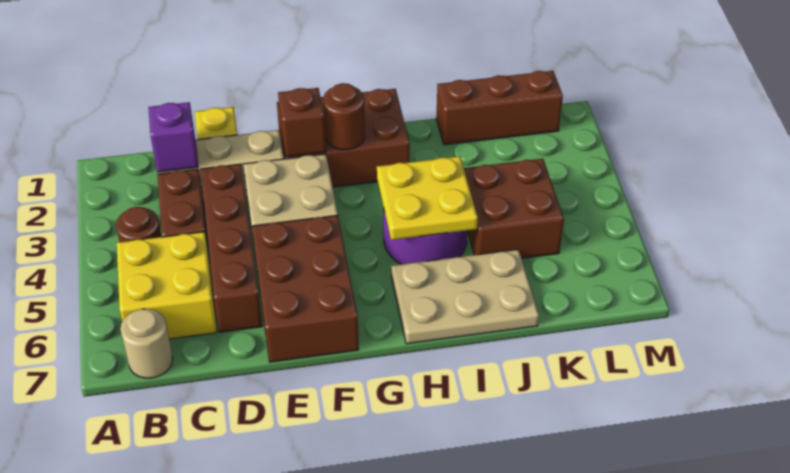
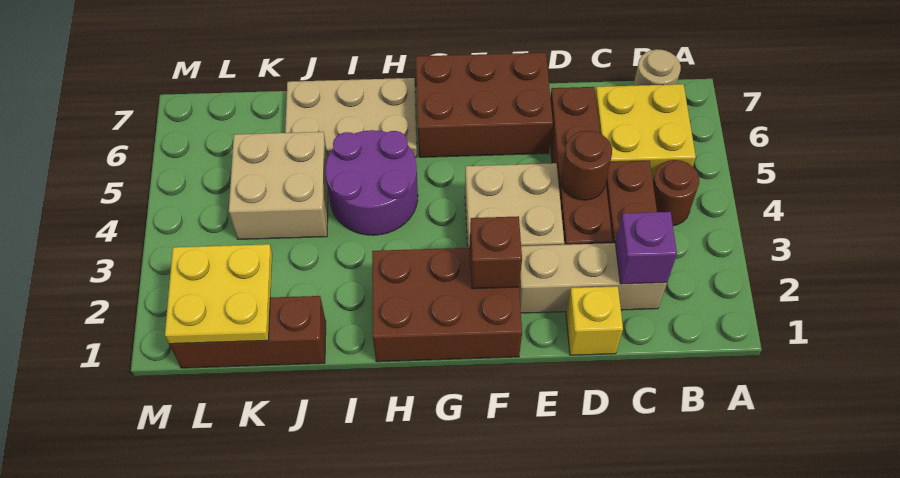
brown 2x3 brick [252,215,359,362] -> brown 2x3 brick turned to [416,53,553,157]
brown 1x1 round brick [323,83,365,150] -> brown 1x1 round brick moved to [561,131,612,200]
yellow 2x2 plate [377,156,478,240] -> yellow 2x2 plate moved to [165,244,272,344]
brown 2x2 brick [464,159,564,258] -> tan 2x2 brick [229,132,328,239]

